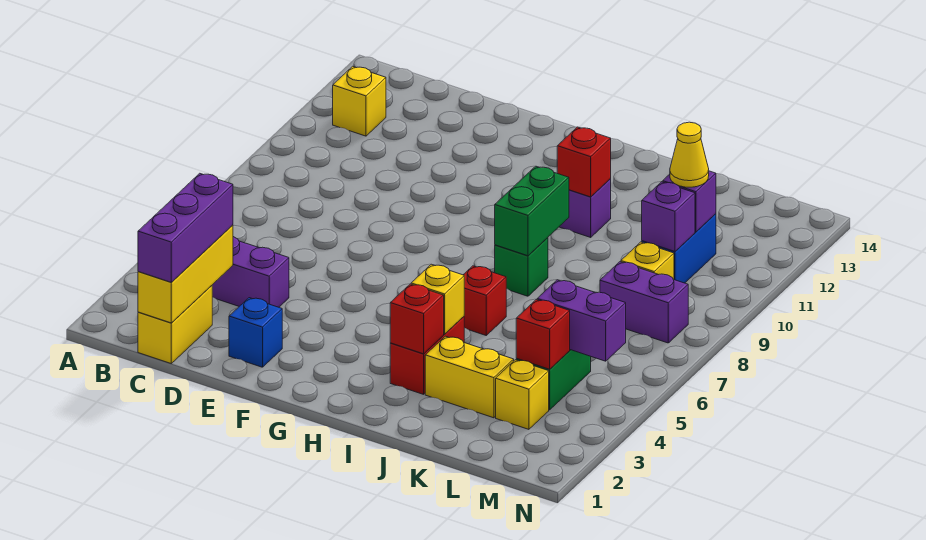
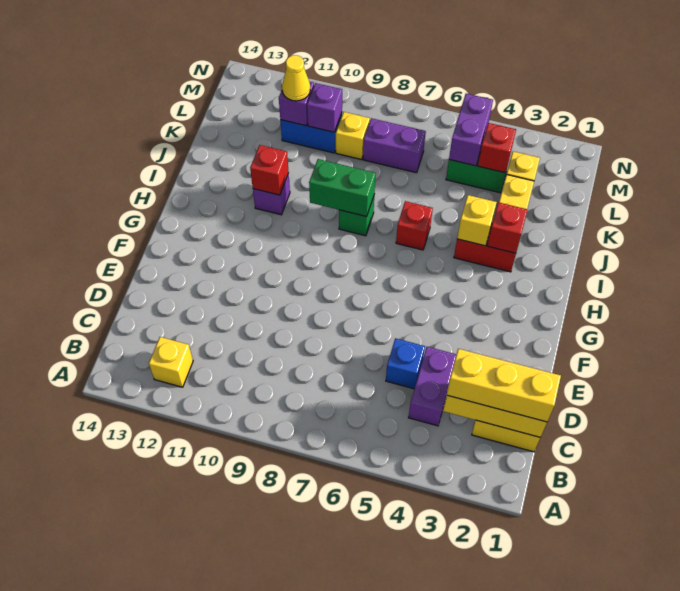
purple 1x3 brick [138,173,233,282] -> yellow 1x3 brick [447,349,561,422]
blue 1x1 brick [229,298,282,367] -> blue 1x1 brick moved to [386,338,425,389]
purple 1x2 brick [600,262,688,343] -> purple 1x2 brick turned to [363,118,426,173]

